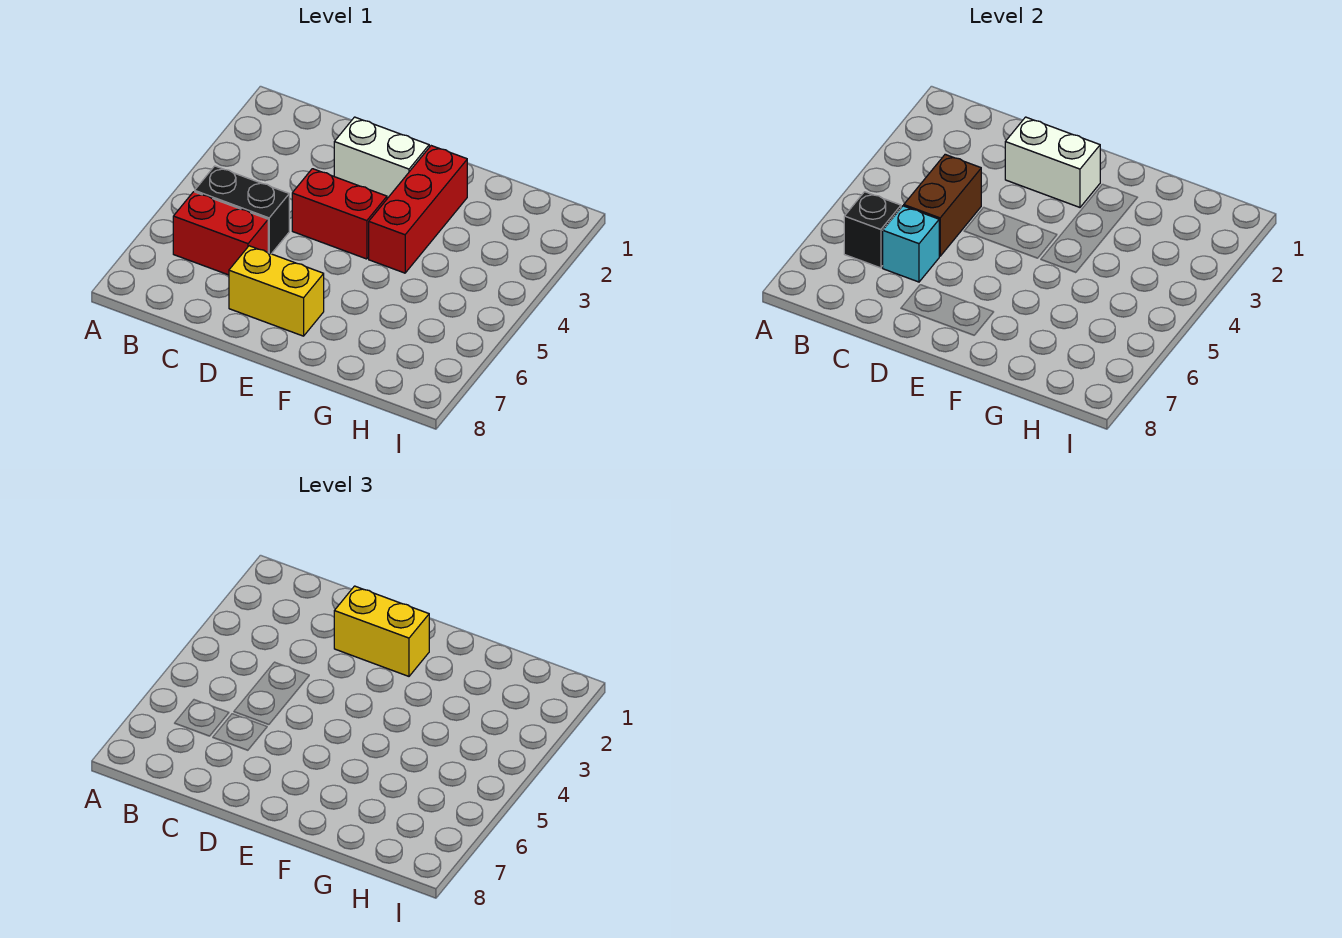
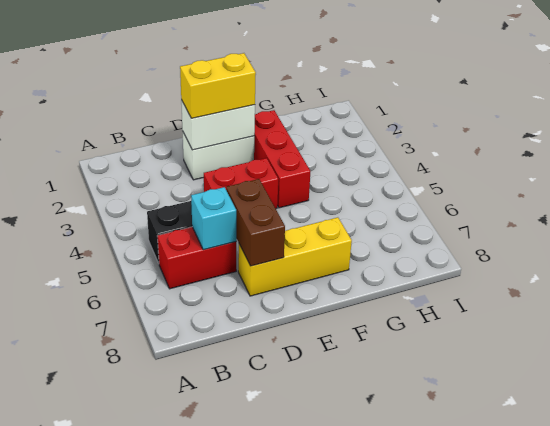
black 1x1 brick [844,192,901,268] -> none
brown 1x2 brick [904,154,981,256] -> brown 1x2 brick moved to [226,179,285,266]
yellow 1x2 brick [229,246,324,336] -> yellow 1x3 brick [238,217,352,296]

